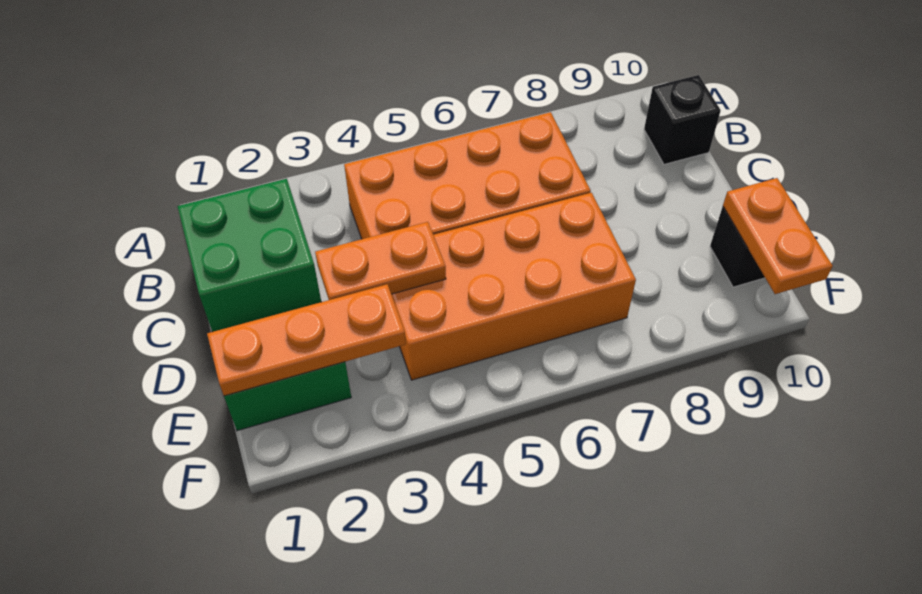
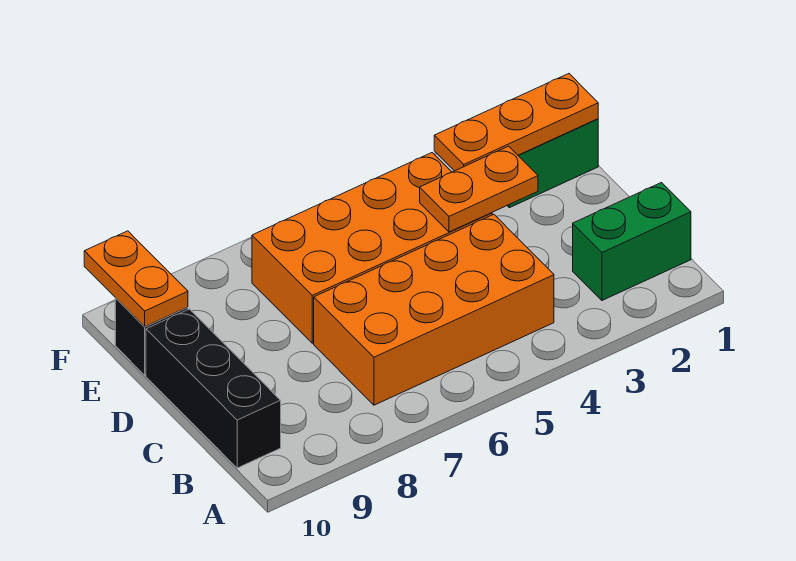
green 2x2 brick [178,179,321,332] -> green 1x2 brick [573,183,691,300]
black 1x1 brick [644,75,721,164] -> black 1x3 brick [146,309,281,468]

